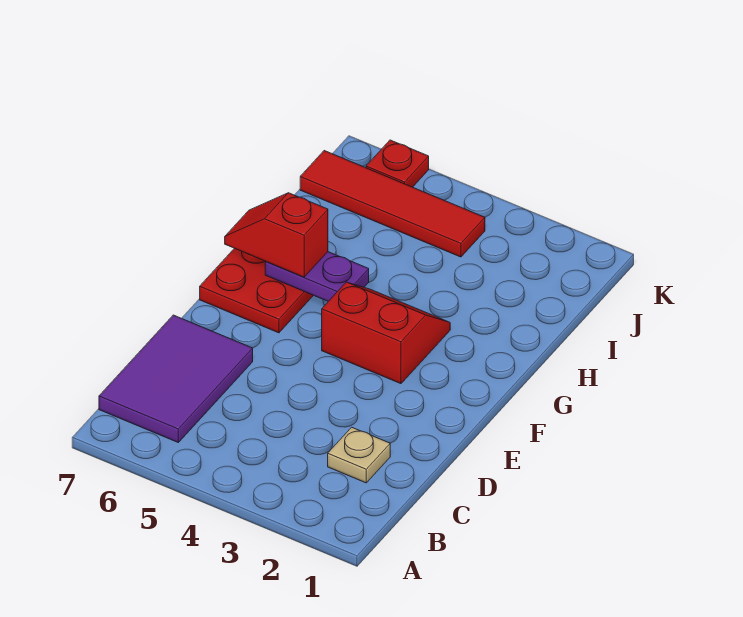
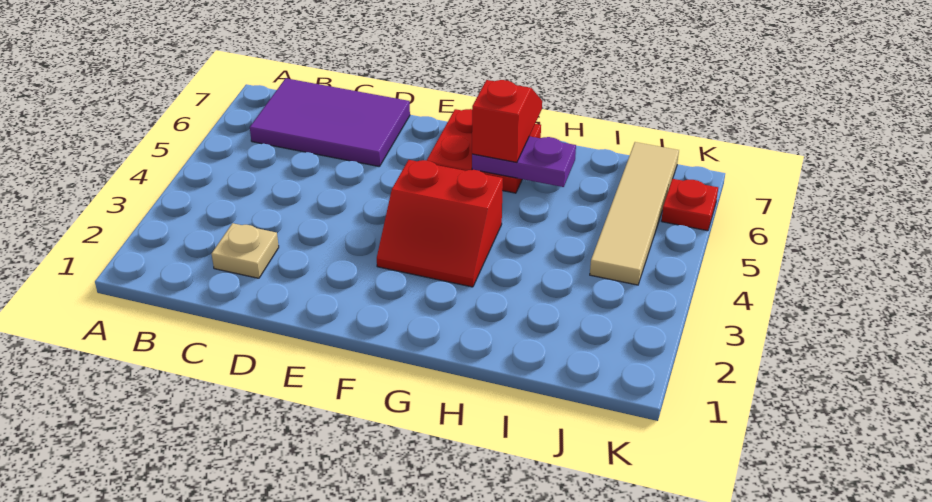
red 2x2 slope [322,282,450,384] -> red 2x2 slope turned to [377,160,503,287]
purple 1x2 plate [265,252,369,301] -> purple 1x2 plate turned to [472,136,576,187]
red 1x4 tile [300,151,485,257] -> tan 1x4 tile [590,142,679,285]

